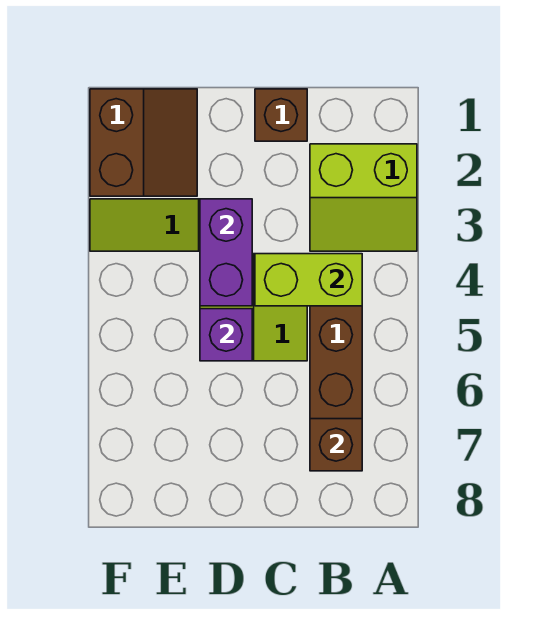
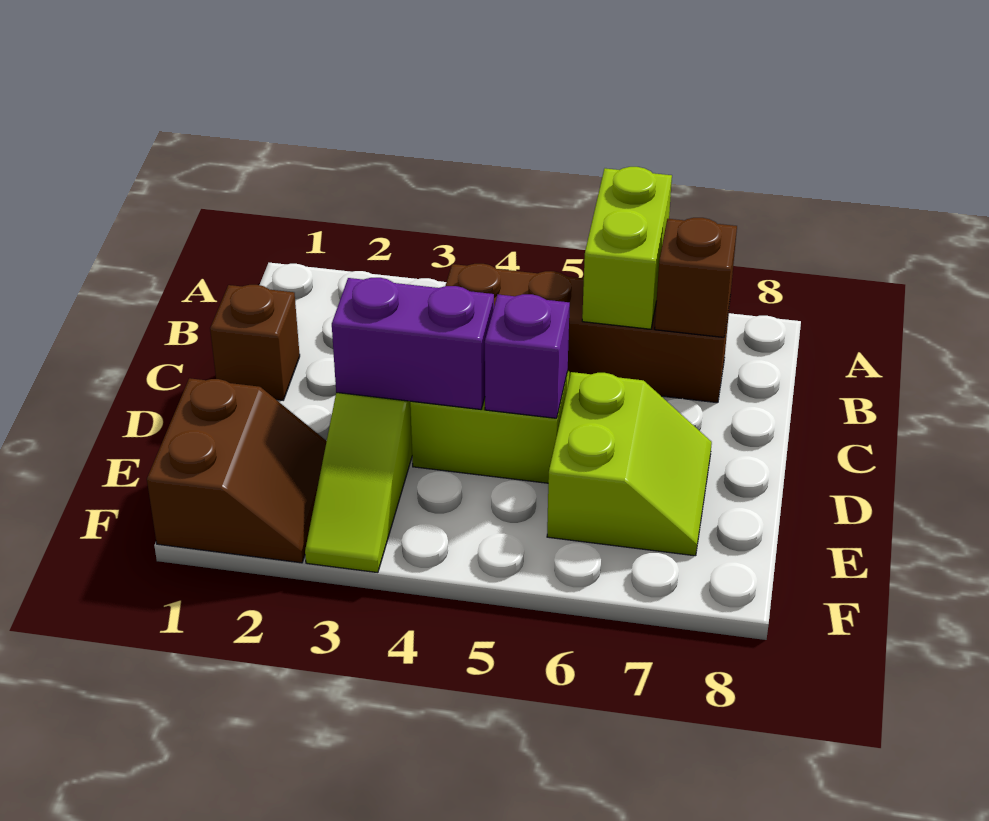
lime 2x2 slope [310,144,417,251] -> lime 2x2 slope moved to [547,372,712,556]
lime 1x2 brick [255,254,362,306] -> lime 1x2 brick moved to [582,167,672,329]
brown 2x2 slope [90,89,197,196] -> brown 2x2 slope turned to [147,378,327,563]

